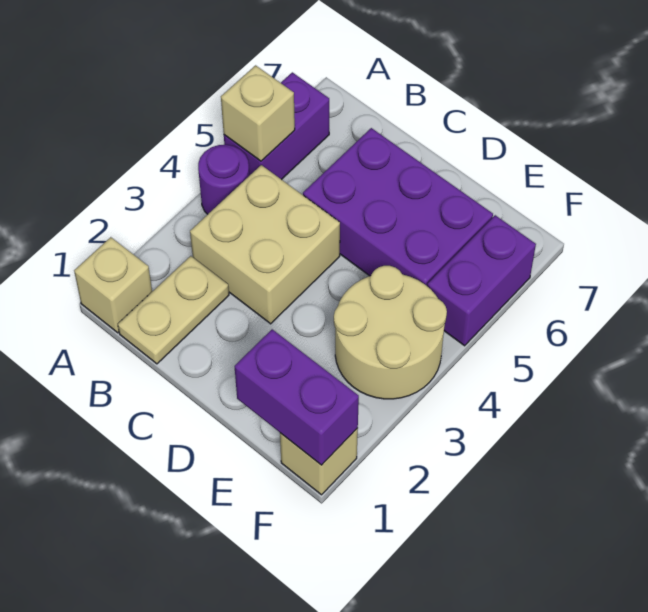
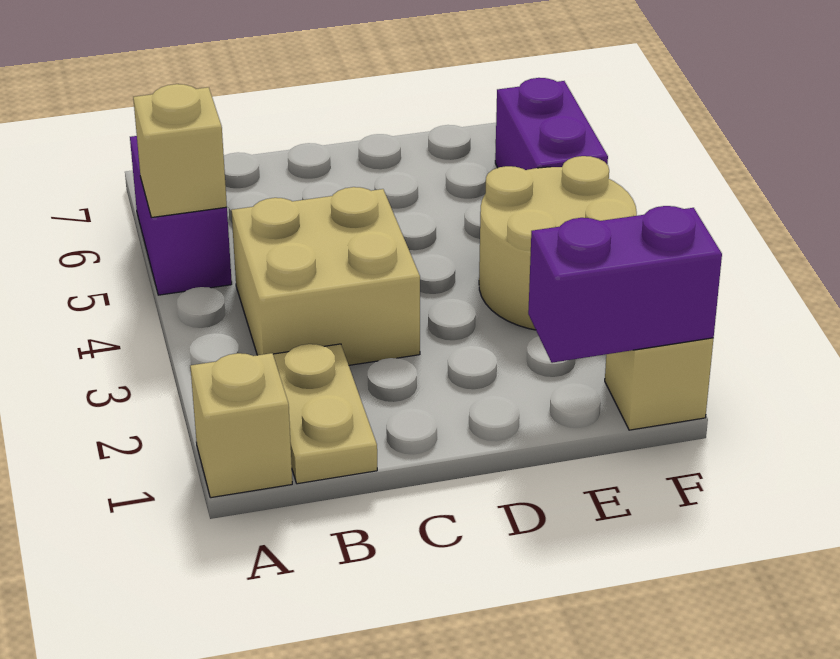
purple 1x1 round brick [198,145,249,214] -> none
purple 2x3 brick [303,128,493,286] -> none

